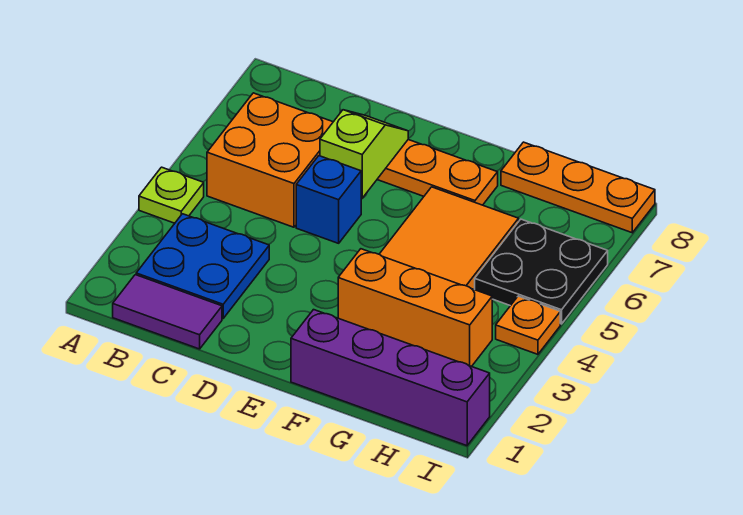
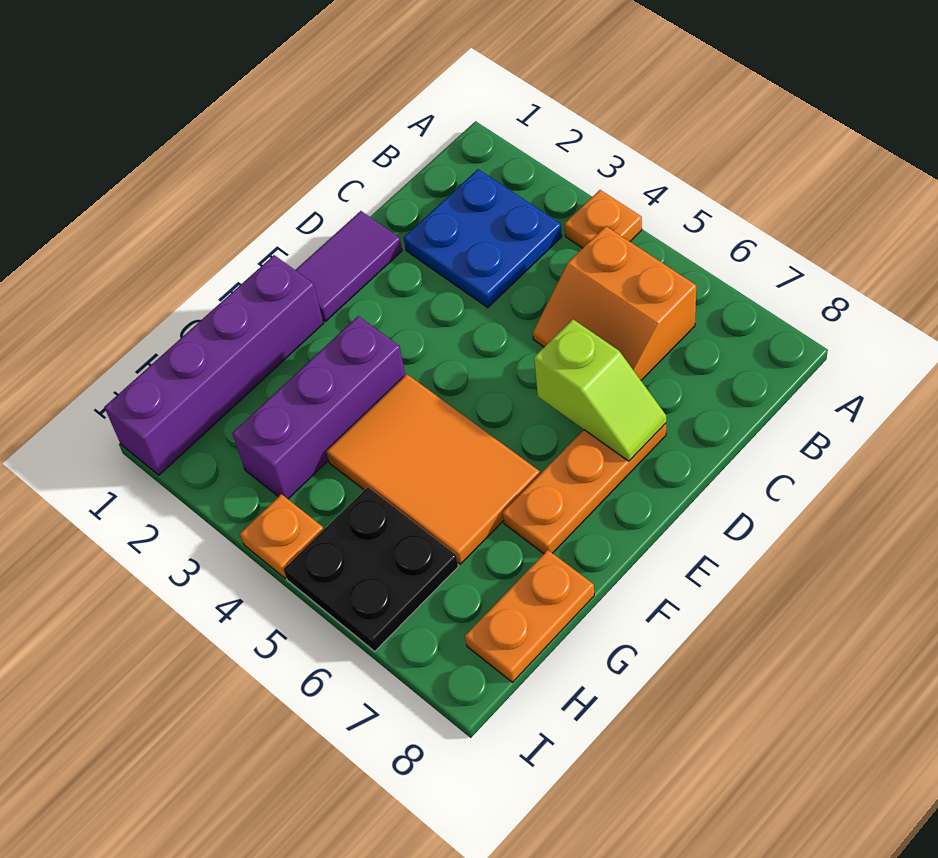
lime 1x1 plate [139,167,204,223] -> orange 1x1 plate [565,190,642,248]
purple 1x2 tile [113,275,222,349] -> purple 1x2 tile moved to [296,211,402,321]
orange 2x2 brick [207,93,333,227] -> orange 2x2 slope [533,226,696,380]
blue 1x1 brick [296,156,361,243] -> none
orange 1x3 brick [338,249,492,367] -> purple 1x3 brick [232,316,405,499]
orange 1x3 plate [501,142,655,233] -> orange 1x2 plate [465,550,594,682]

